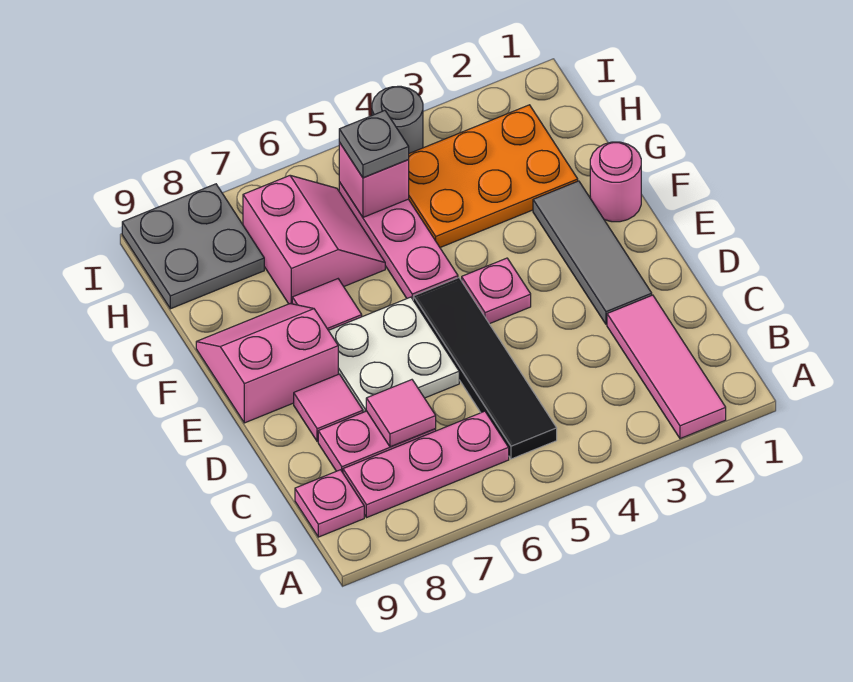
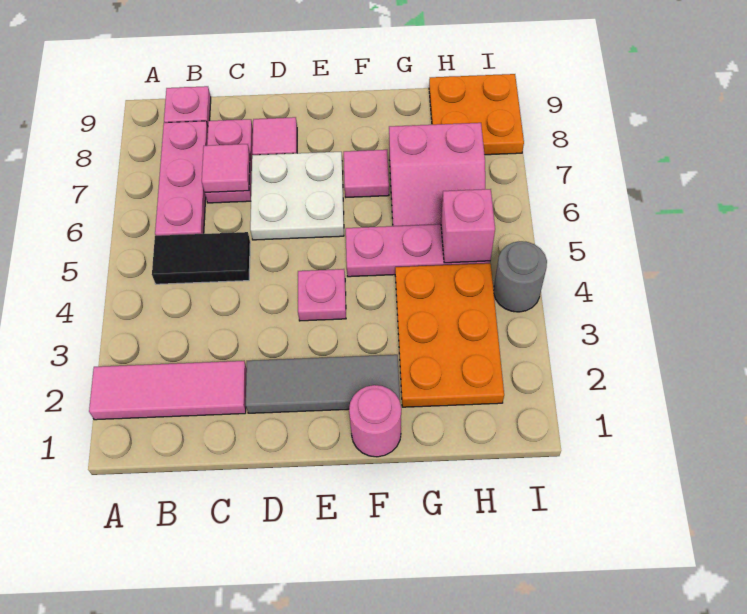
black 1x4 tile [413,278,557,459] -> black 1x2 tile [152,232,250,284]
pink 2x2 slope [196,304,338,423] -> none
grey 1x1 plate [339,111,409,178] -> none
grey 2x2 plate [122,184,264,309] -> orange 2x2 plate [429,74,524,155]

